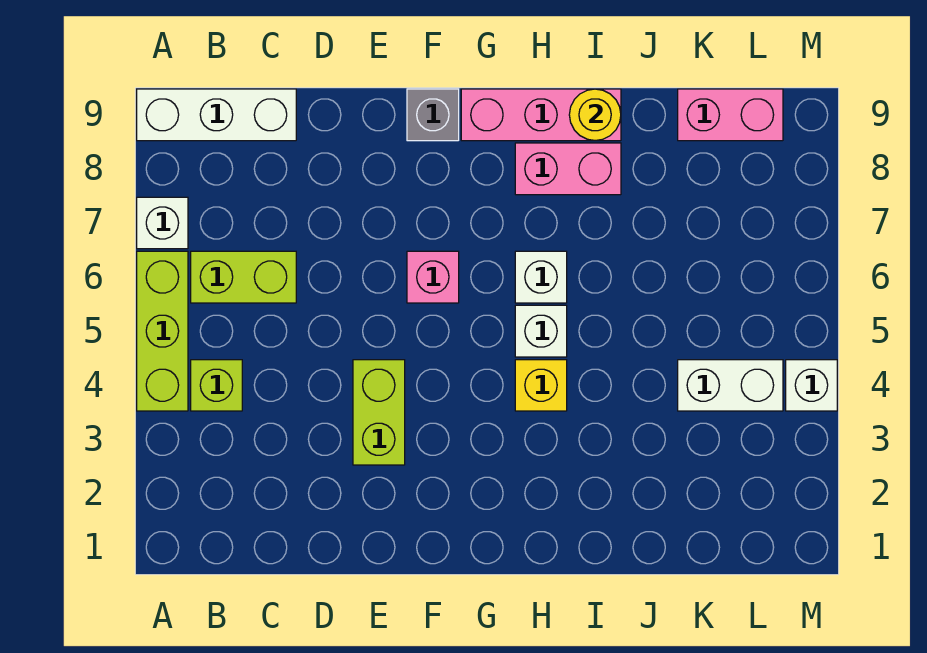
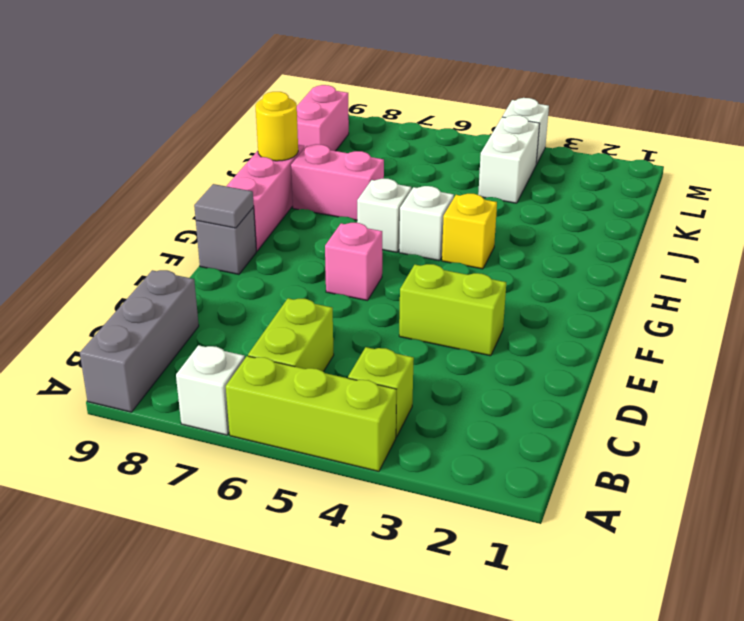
white 1x3 brick [137,89,296,141] -> grey 1x3 brick [80,270,199,412]
none -> grey 1x1 tile [194,184,254,228]
pink 1x2 brick [515,143,621,195] -> pink 1x2 brick turned to [291,144,384,220]

